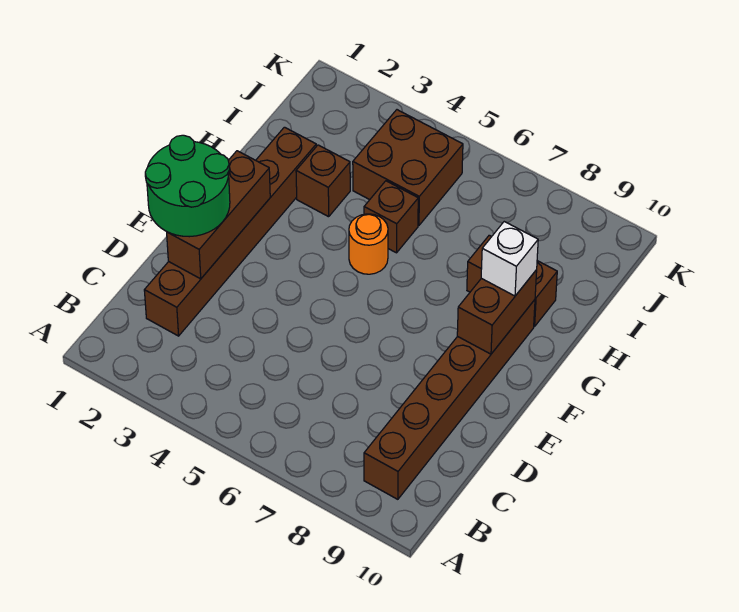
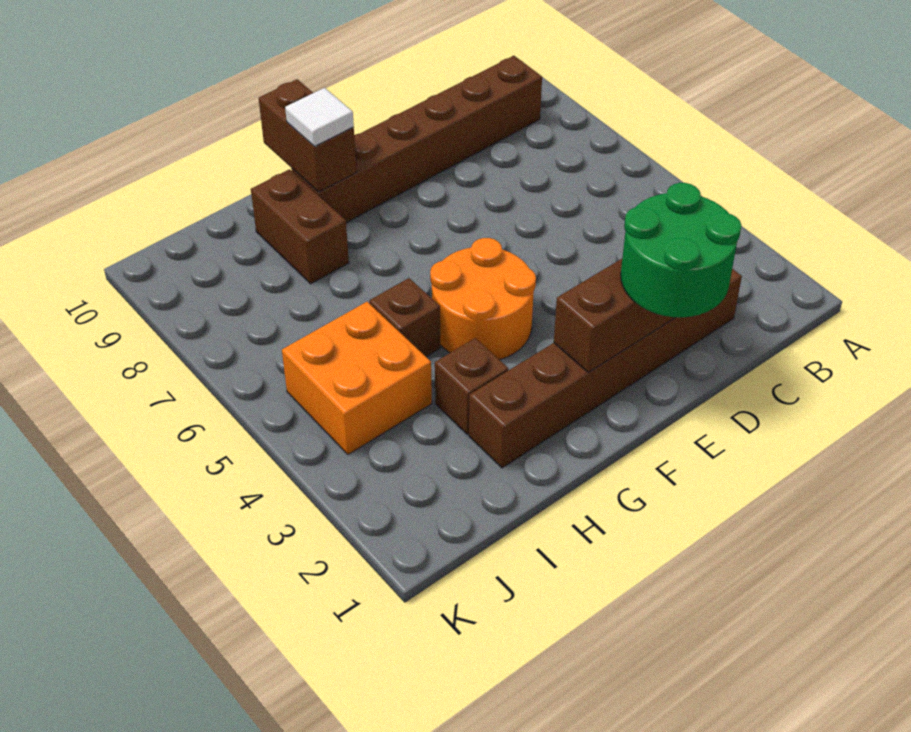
brown 1x2 brick [457,270,537,354] -> brown 1x2 brick turned to [259,79,356,192]
orange 1x1 round brick [349,214,388,274] -> orange 2x2 round brick [430,238,536,360]
white 1x1 brick [481,222,538,296] -> white 1x1 tile [285,88,354,146]
brown 2x2 brick [353,110,463,226] -> orange 2x2 brick [282,302,432,454]

